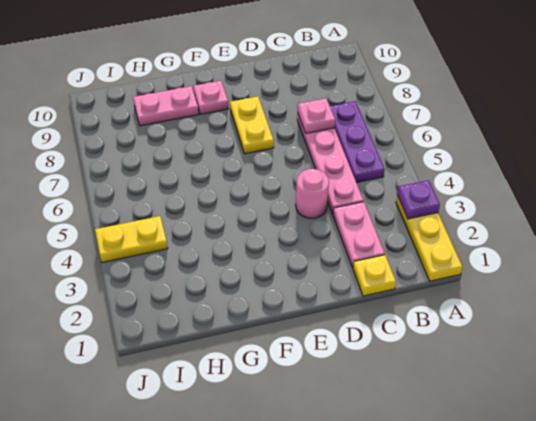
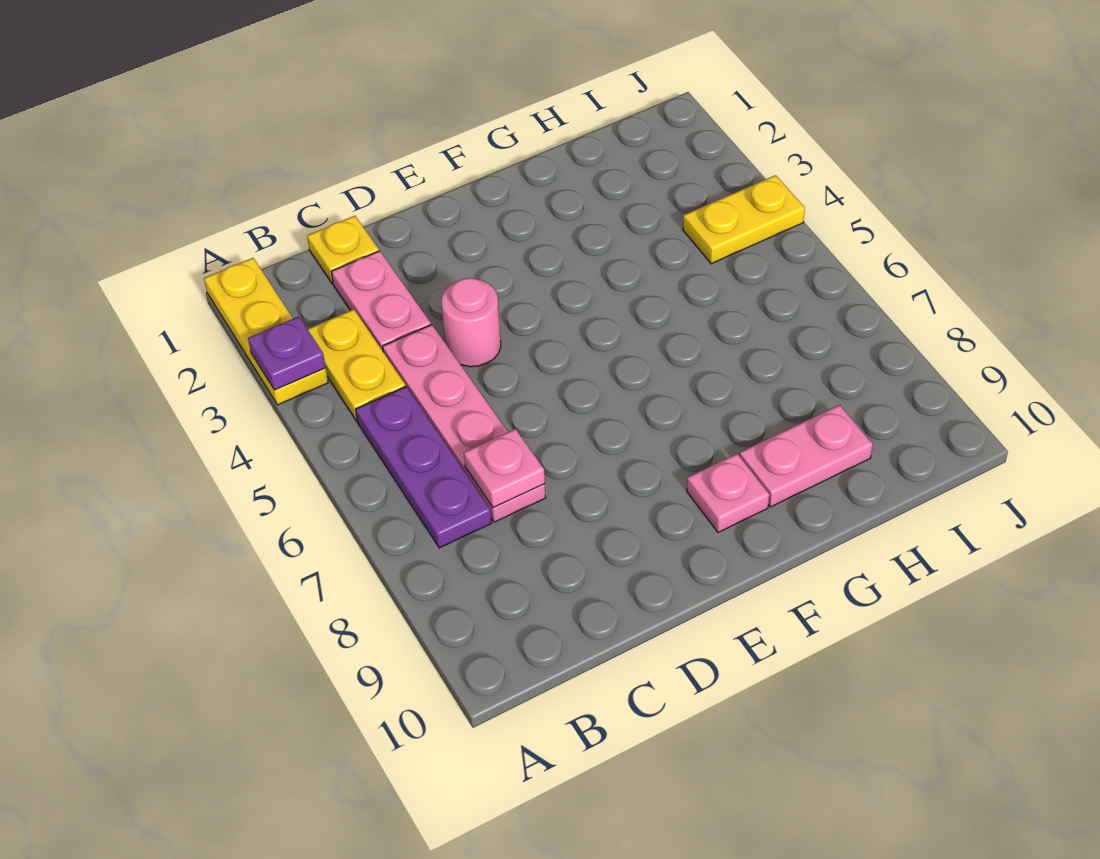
yellow 1x2 plate [230,96,274,154] -> yellow 1x2 plate moved to [308,309,406,421]

